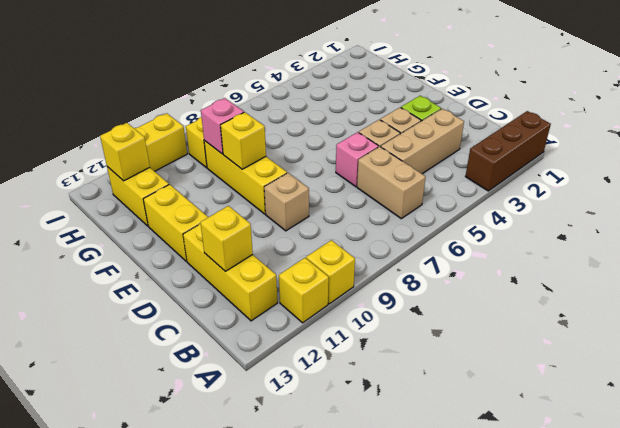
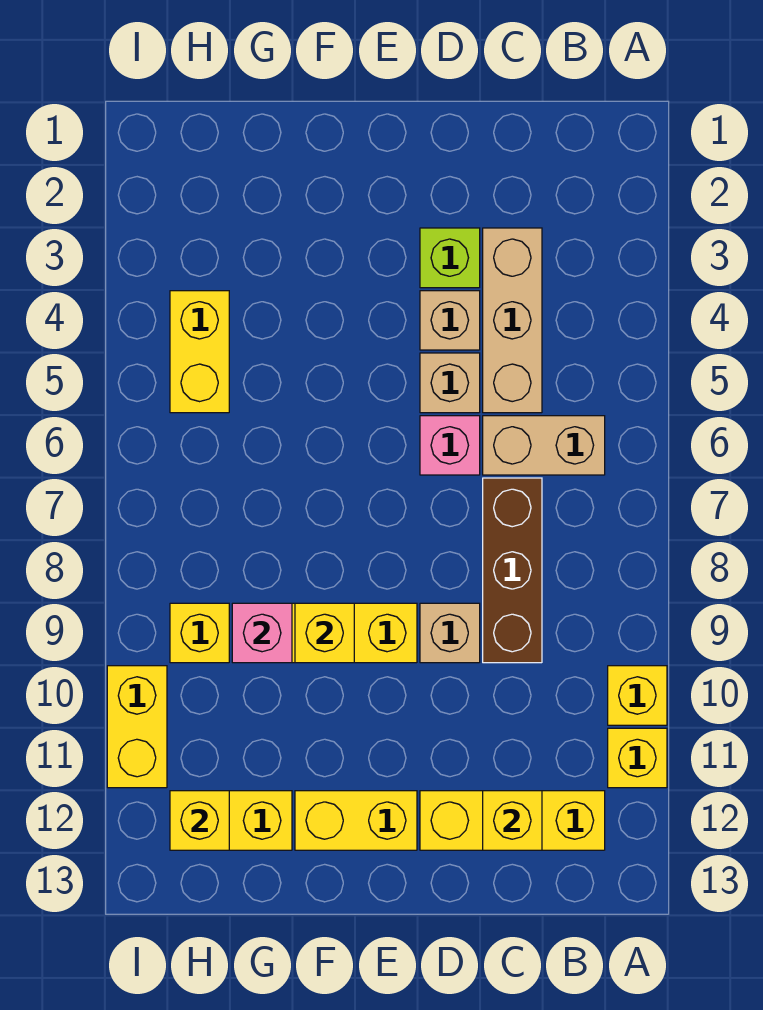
brown 1x3 brick [465,111,551,191] -> brown 1x3 brick moved to [483,478,542,663]
none -> yellow 1x2 brick [170,291,229,413]

